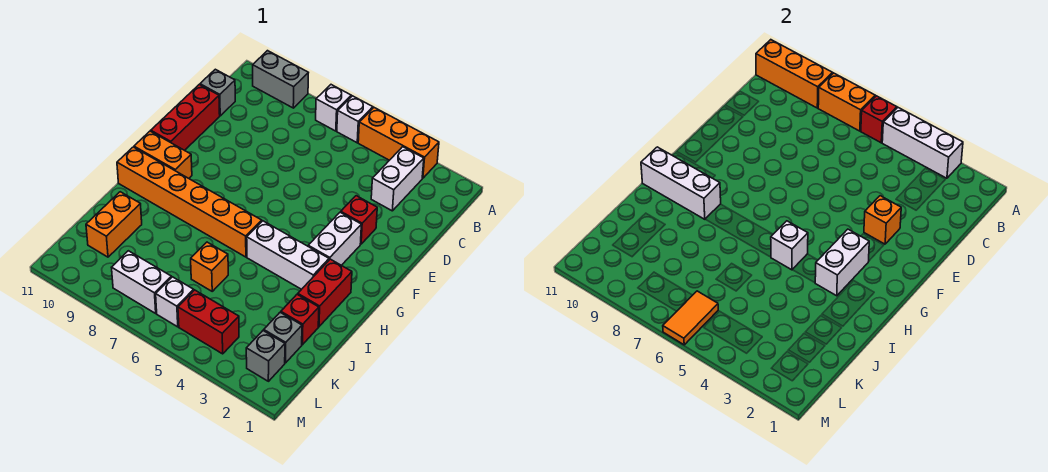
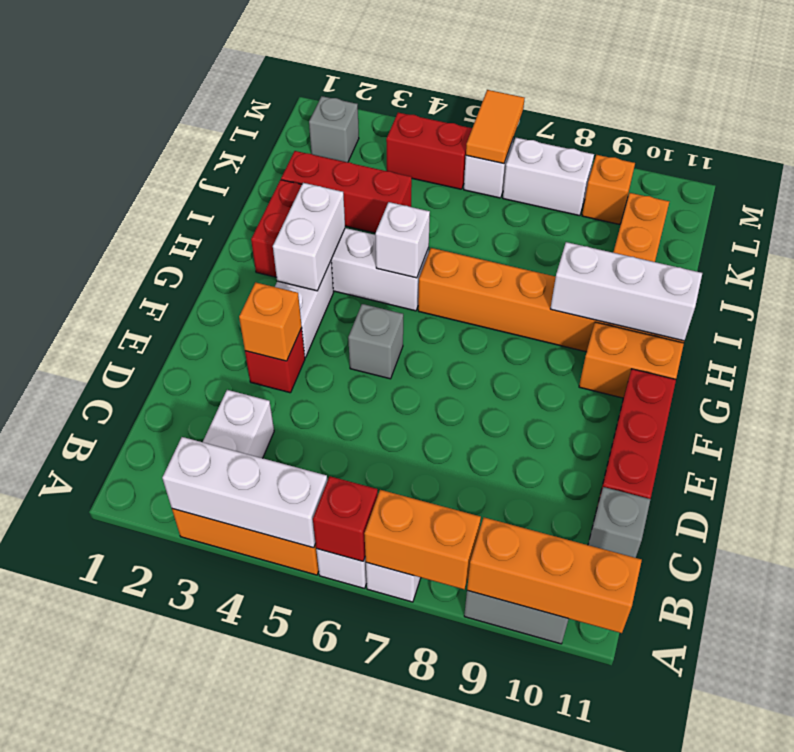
red 1x1 brick [281,294,319,345] -> red 1x3 brick [281,151,412,233]
orange 1x1 brick [191,242,228,291] -> orange 1x1 brick moved to [582,155,635,225]
grey 1x1 brick [264,312,302,363] -> grey 1x1 brick moved to [348,304,403,379]

